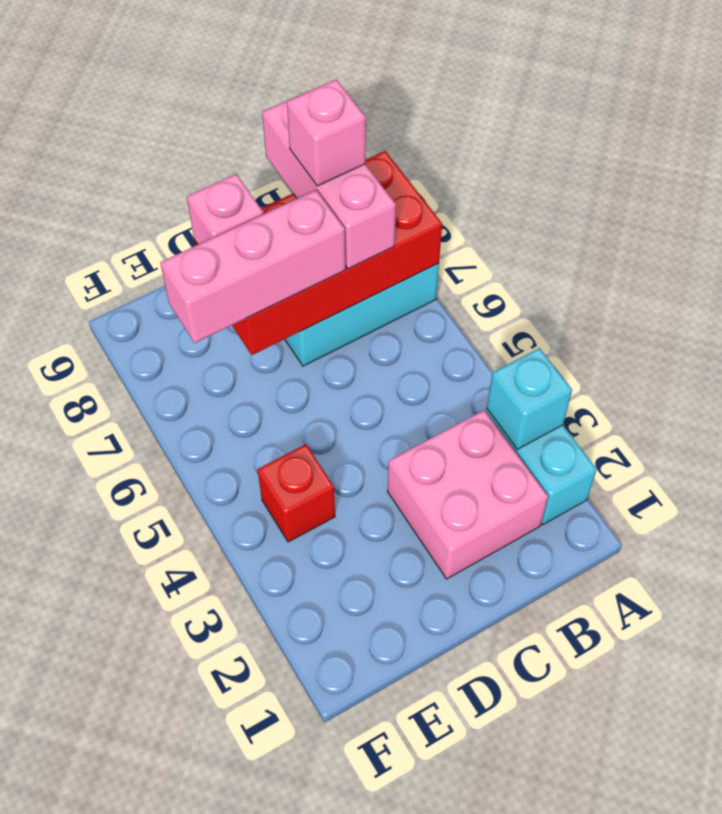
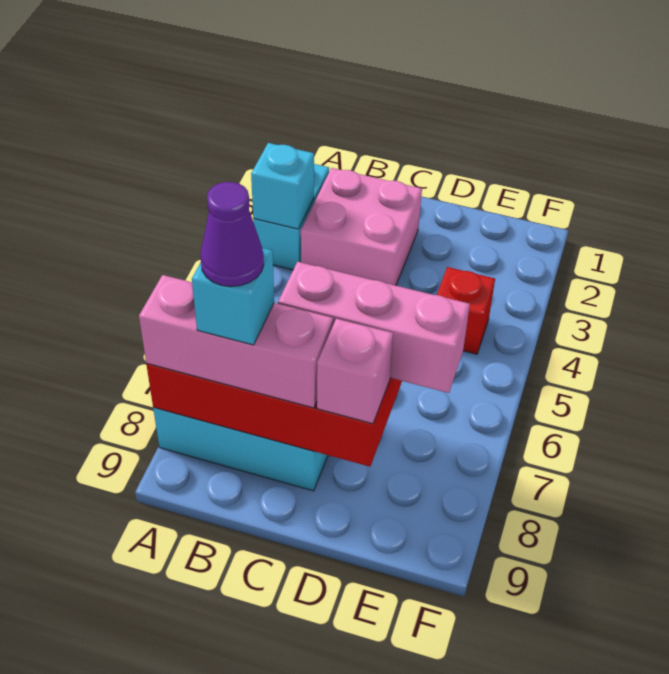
pink 1x3 brick [262,91,396,269] -> pink 1x3 brick turned to [139,275,333,408]
pink 1x1 brick [287,80,366,186] -> cyan 1x1 brick [192,248,274,345]
none -> purple 1x1 cone [200,182,264,287]

